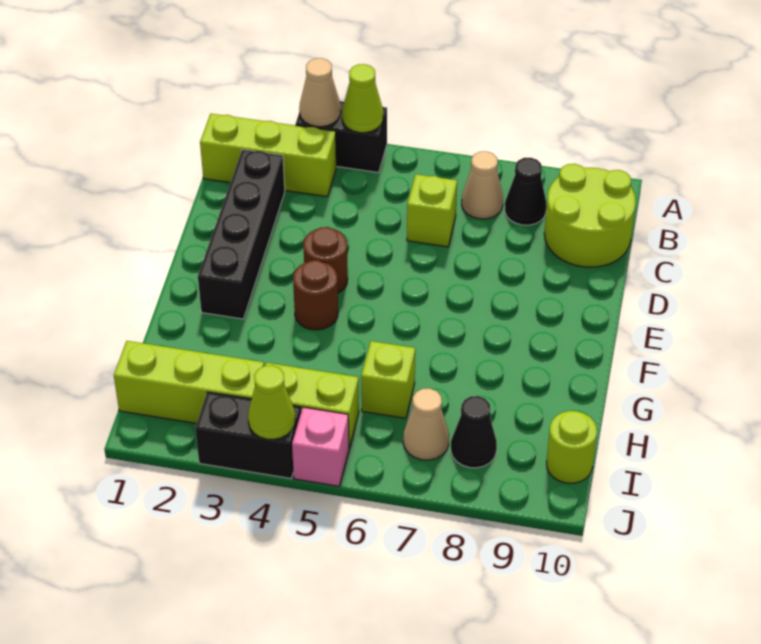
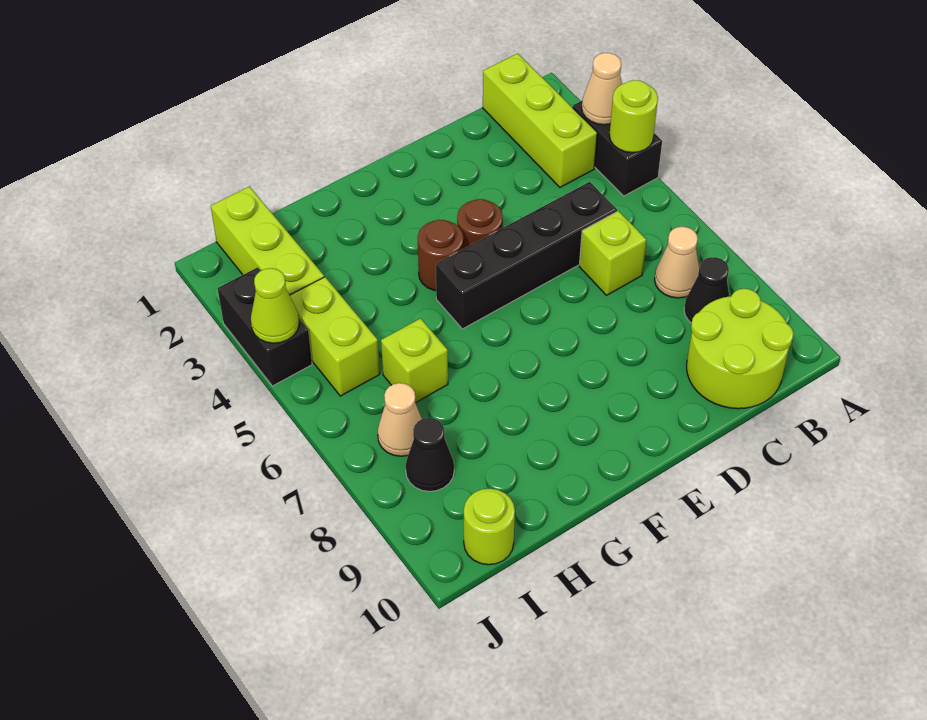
lime 1x1 cone [342,64,383,133] -> lime 1x1 round brick [609,80,658,153]
black 1x4 brick [198,149,285,319] -> black 1x4 brick moved to [436,182,617,329]
pink 1x1 brick [292,407,349,486] -> none

